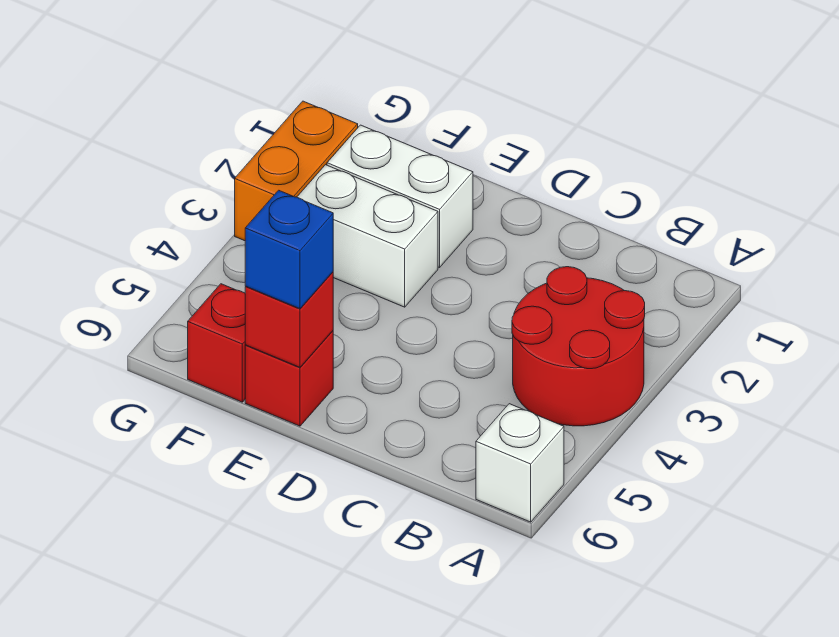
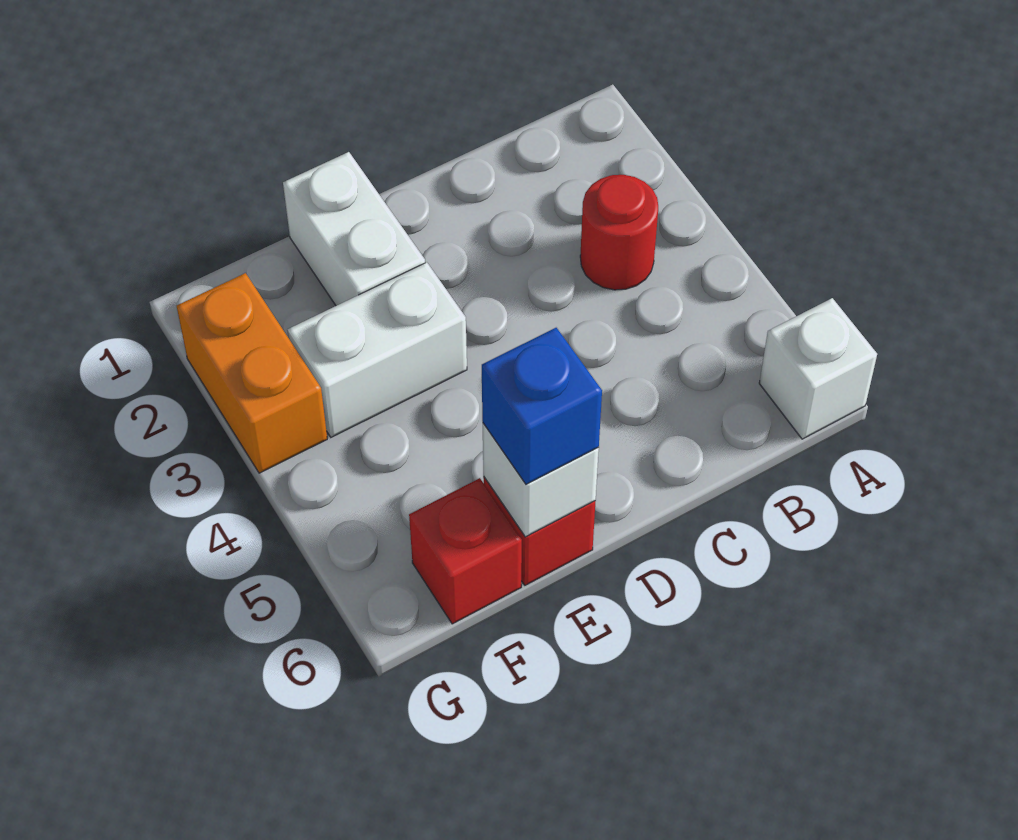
red 2x2 round brick [512,267,645,426] -> red 1x1 round brick [580,175,658,290]
white 1x2 brick [327,125,473,267] -> white 1x2 brick turned to [283,152,425,306]
red 1x1 brick [245,272,333,367] -> white 1x1 brick [483,423,599,537]

